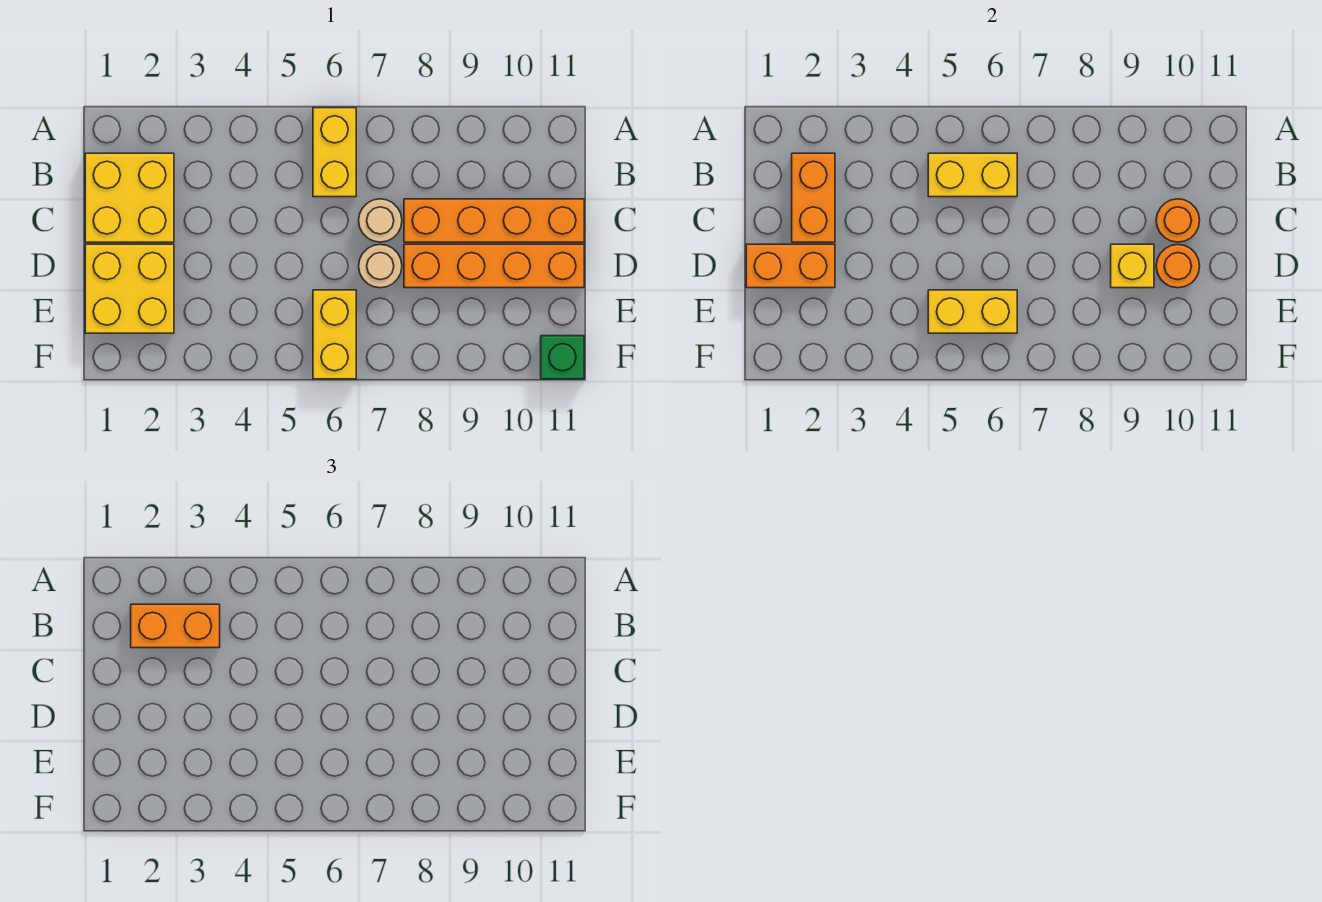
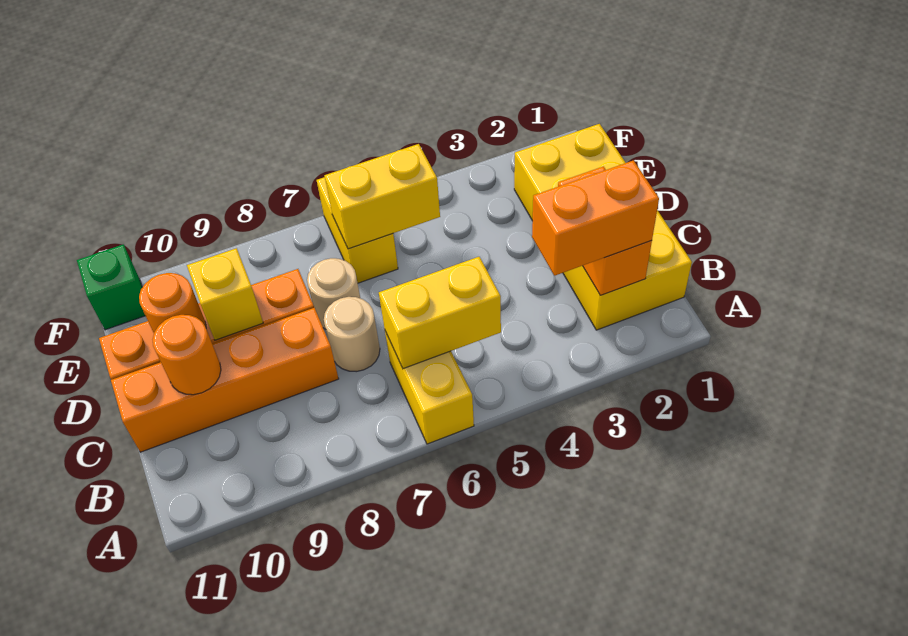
orange 1x2 brick [746,244,835,288] -> none

